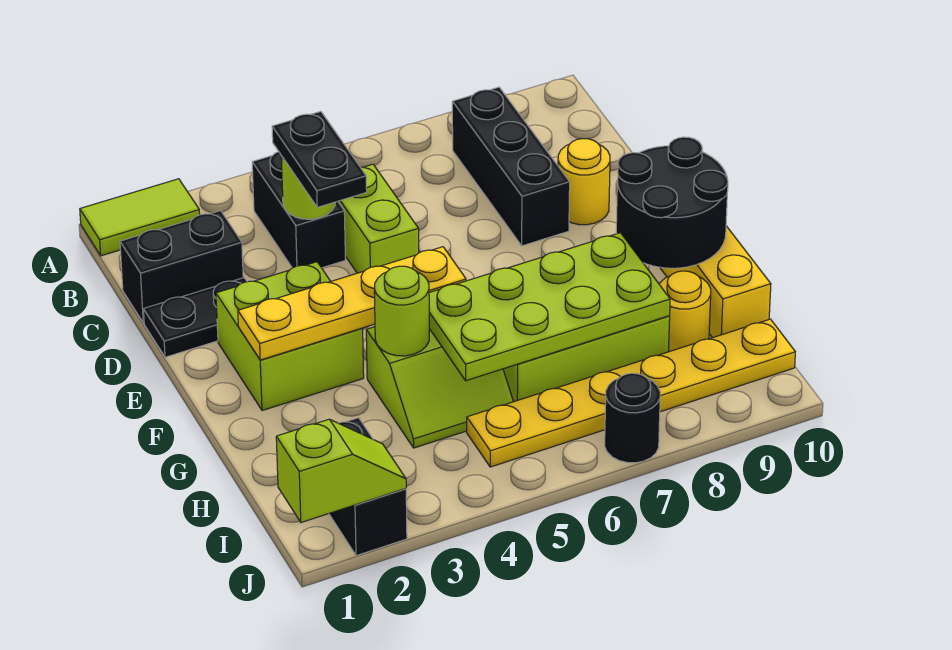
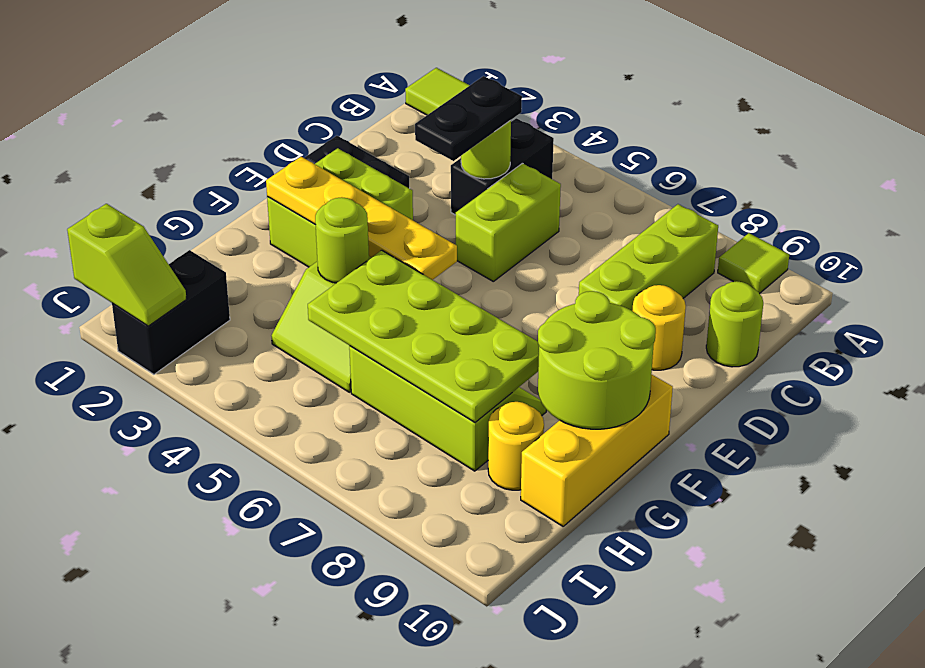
none -> lime 1x1 tile [718,233,789,294]
black 1x3 brick [452,87,570,246] -> lime 1x3 brick [579,204,718,311]
black 1x2 brick [120,211,243,323] -> none
none -> lime 1x1 round brick [706,281,763,367]
black 2x2 round brick [616,137,728,268] -> lime 2x2 round brick [538,291,656,429]
yellow 1x6 plate [467,319,795,467] -> none
black 1x1 round brick [605,373,660,463] -> none

